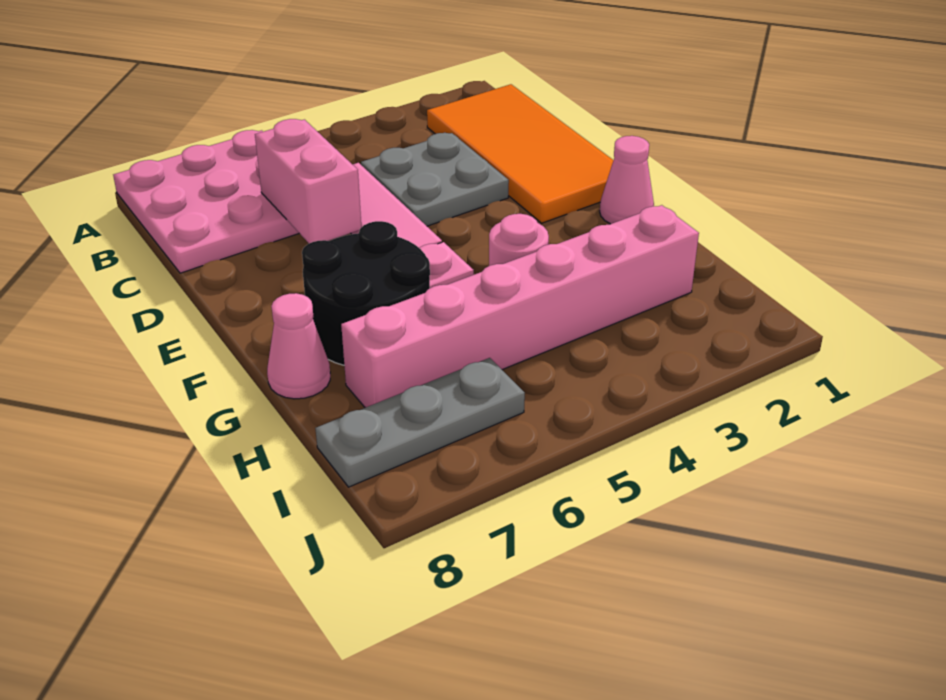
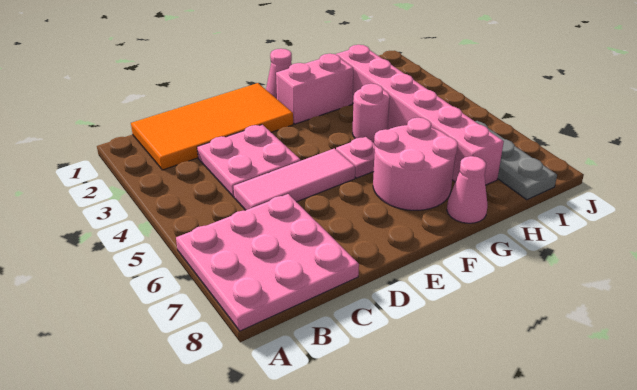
grey 2x2 plate [361,133,509,226] -> pink 2x2 plate [197,125,301,197]
pink 1x2 brick [255,119,361,243] -> pink 1x2 brick moved to [276,54,353,124]
black 2x2 round brick [302,221,430,365] -> pink 2x2 round brick [373,118,458,210]

